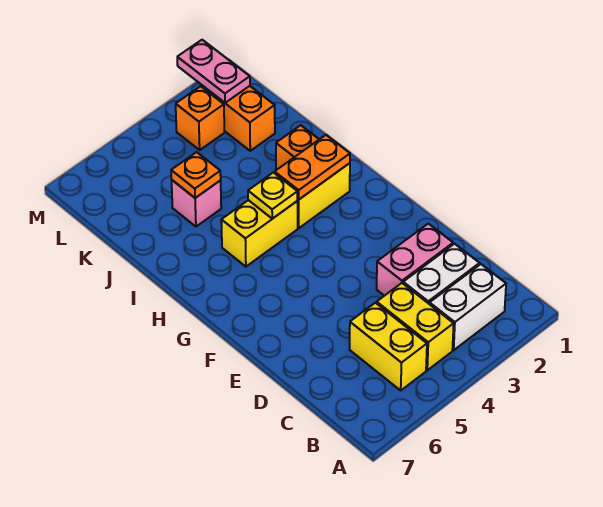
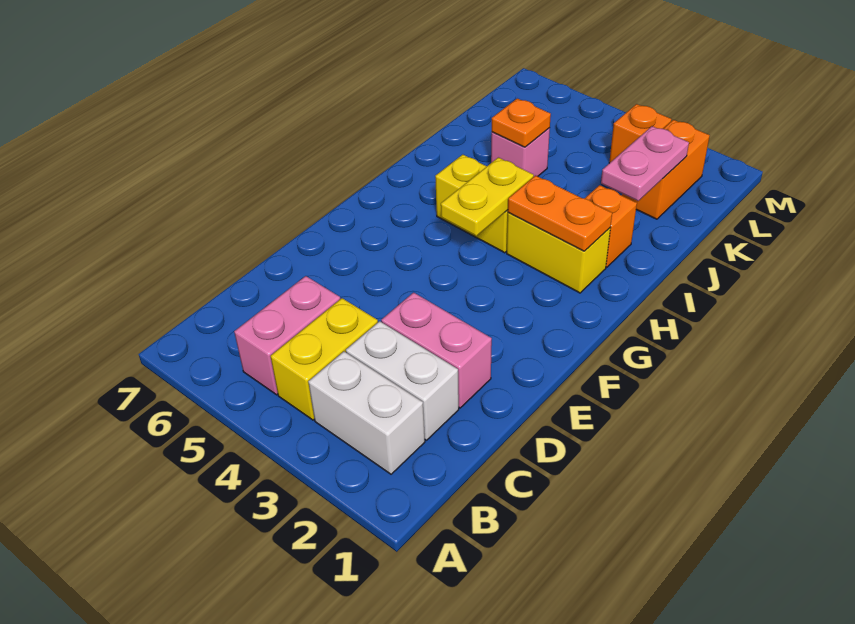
yellow 1x2 brick [350,303,427,390] -> pink 1x2 brick [234,276,340,395]
yellow 1x1 plate [248,172,297,219] -> yellow 1x2 plate [441,158,534,236]
pink 1x2 plate [177,40,250,103] -> pink 1x2 plate moved to [601,126,689,201]

